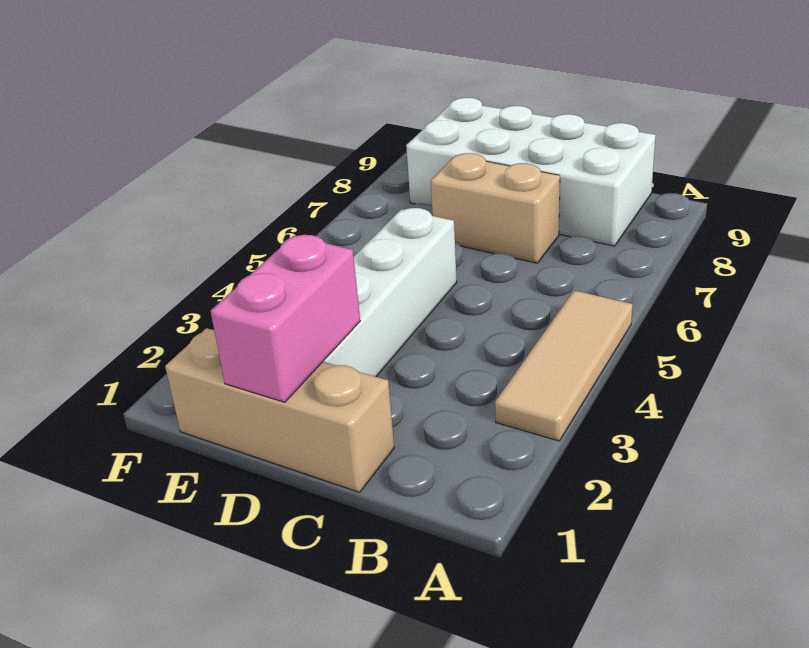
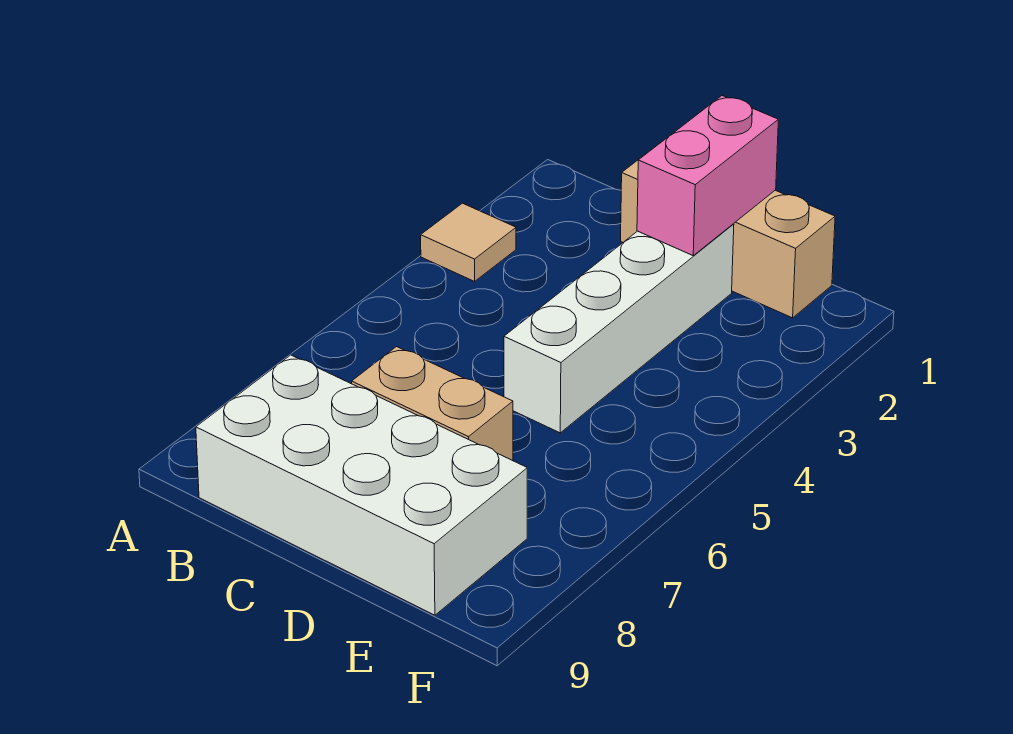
tan 1x3 tile [495,290,633,441] -> tan 1x1 tile [421,203,516,281]

